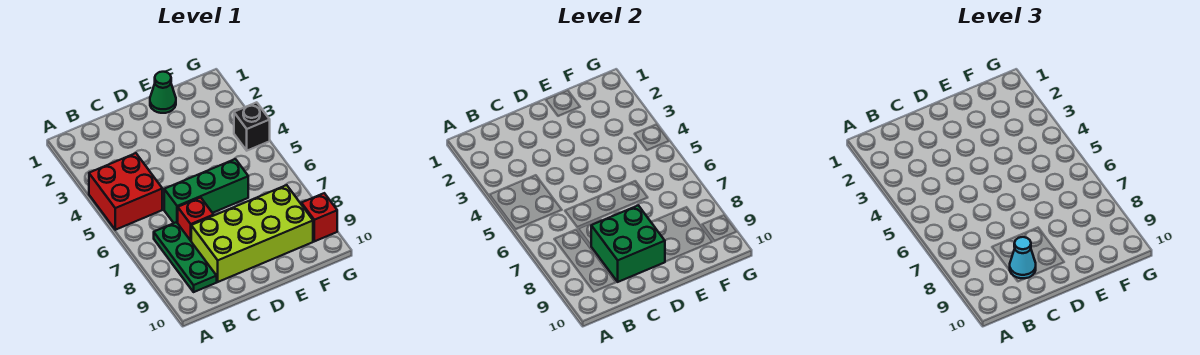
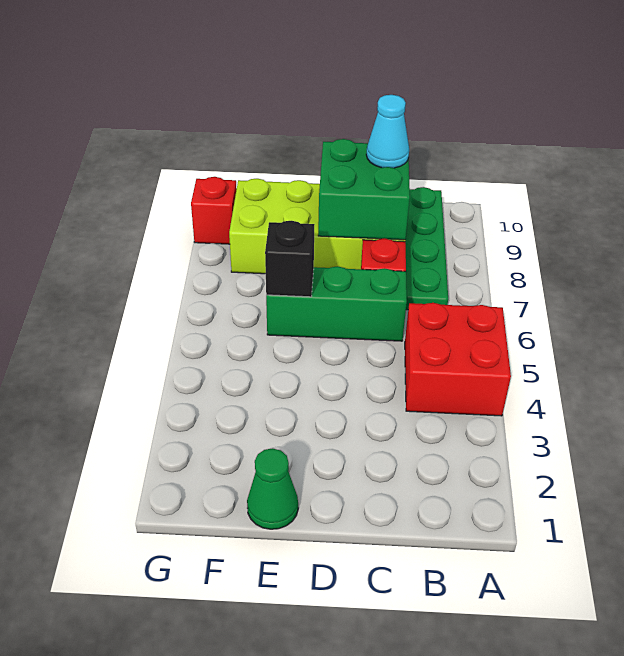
green 1x3 plate [154,222,217,292] -> green 1x4 plate [405,187,448,310]
black 1x1 brick [234,102,270,151] -> black 1x1 brick moved to [265,221,314,297]

